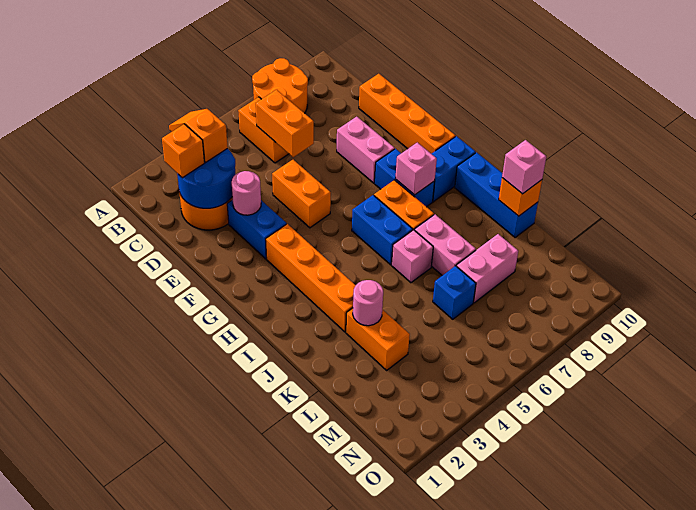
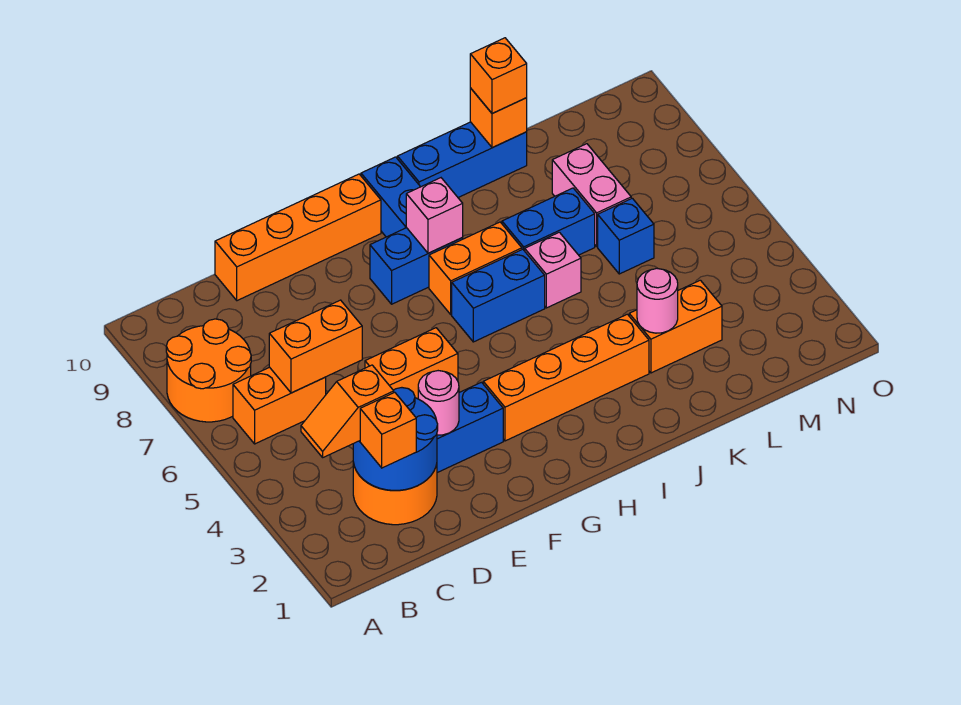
pink 1x2 brick [337,117,395,183] -> none
pink 1x2 brick [415,215,476,276] -> blue 1x2 brick [502,188,595,255]
pink 1x1 brick [502,140,546,194] -> orange 1x1 brick [470,38,527,114]

